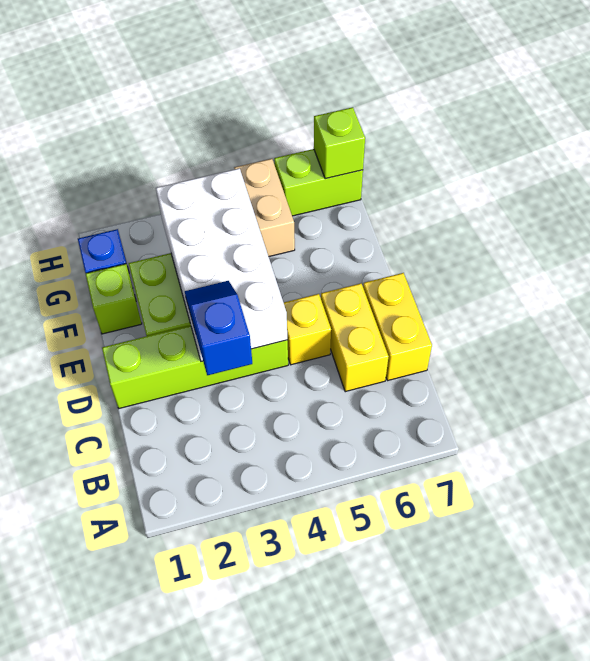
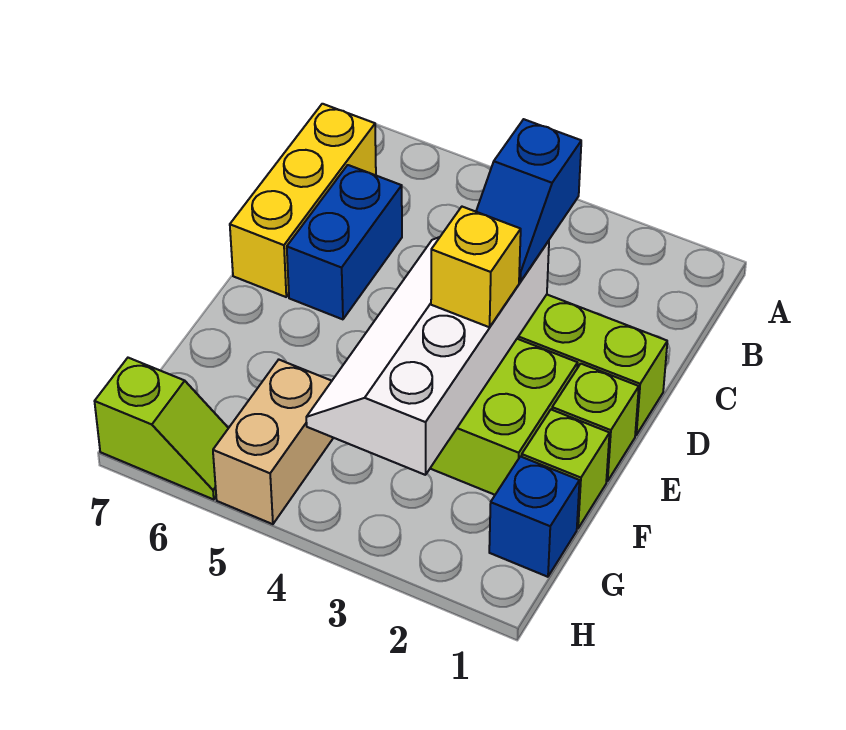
yellow 1x2 brick [321,283,389,392] -> blue 1x2 brick [287,165,402,319]
yellow 1x2 brick [363,273,432,381] -> yellow 1x3 brick [230,104,376,297]
white 2x4 brick [156,168,287,362] -> white 2x4 slope [306,237,549,475]
yellow 1x1 brick [284,294,331,365] -> yellow 1x1 brick moved to [431,207,521,327]
lime 1x2 brick [274,149,363,216] -> lime 1x2 slope [95,358,228,499]
lime 1x1 brick [314,107,365,179] -> lime 1x1 brick moved to [552,364,639,481]

